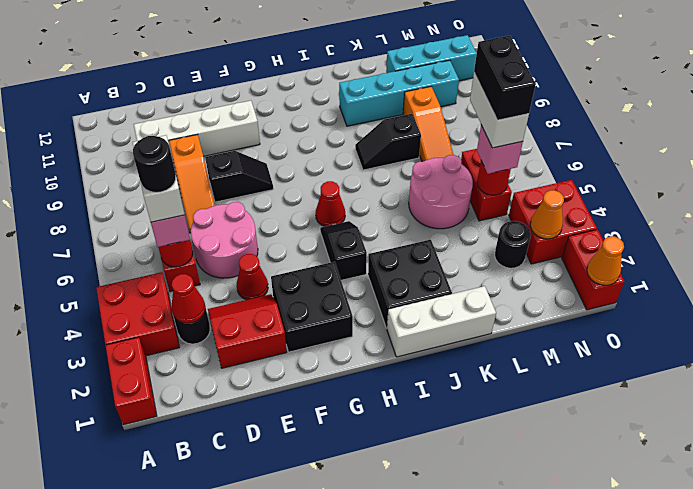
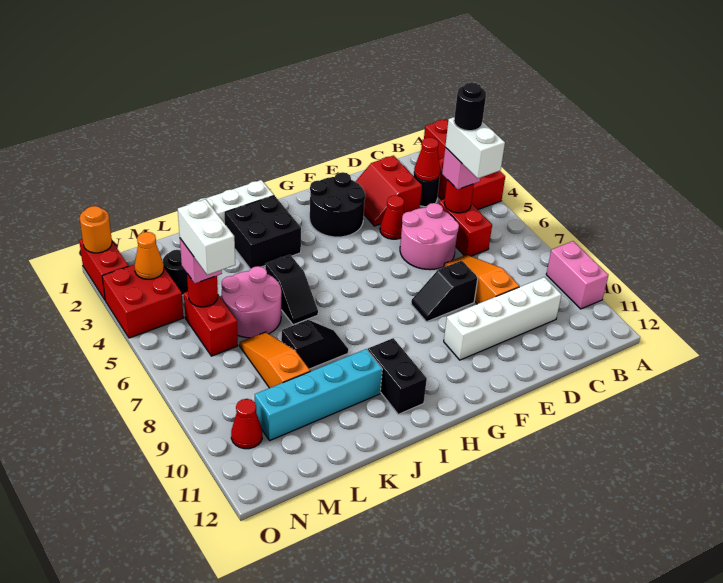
none -> pink 1x2 brick [546,241,608,309]
red 2x2 slope [208,294,287,368] -> red 2x2 slope turned to [356,156,422,226]
black 2x2 brick [271,262,353,352] -> black 2x2 round brick [310,172,365,237]
black 1x2 slope [320,221,367,280] -> black 1x2 slope moved to [265,255,318,325]
red 1x1 cone [316,181,345,227] -> red 1x1 cone moved to [231,399,262,449]
cyan 1x3 brick [386,35,477,81] -> none
black 1x2 brick [474,36,536,120] -> black 1x2 brick moved to [368,338,427,414]
orange 1x1 cone [587,236,624,285] -> orange 1x1 round brick [80,206,112,253]

